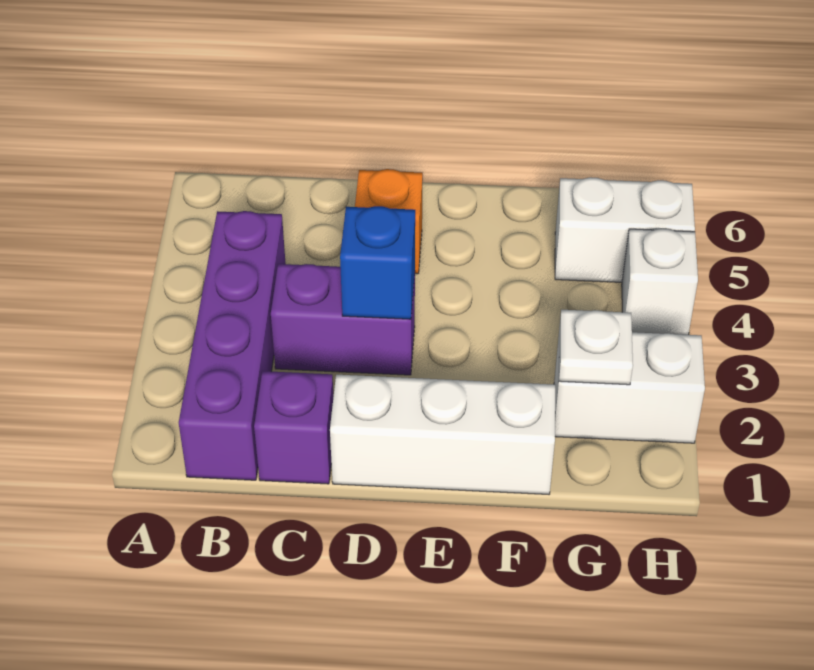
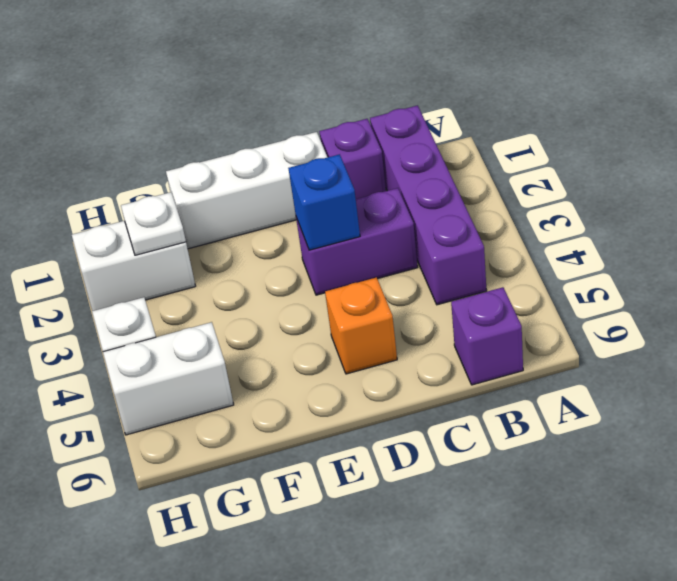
none -> purple 1x1 brick [451,287,523,385]

